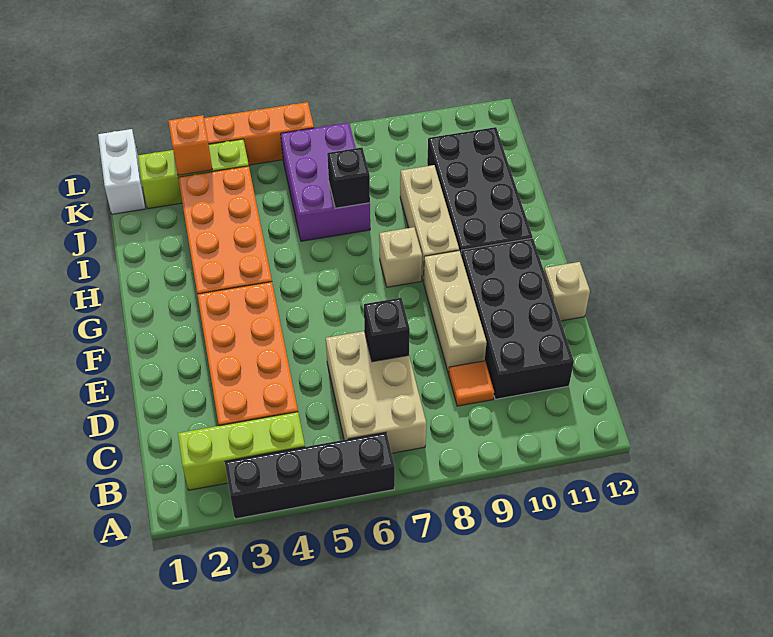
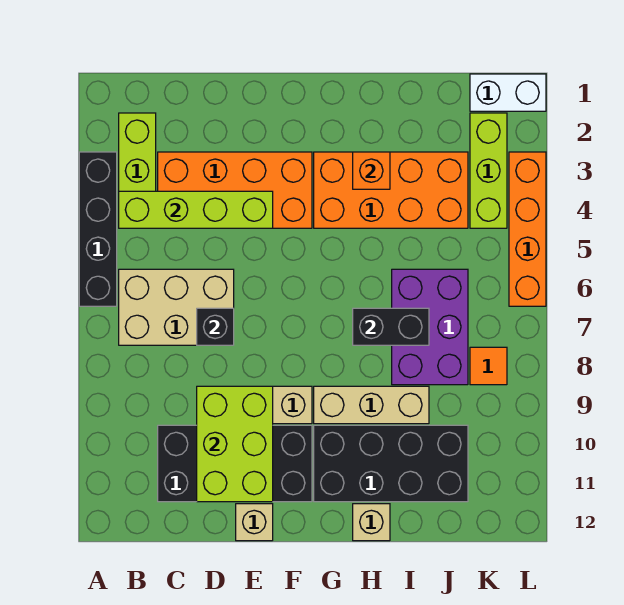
none -> lime 1x4 brick [119,191,273,228]
orange 1x1 tile [448,361,494,406] -> orange 1x1 tile moved to [470,347,507,385]
none -> lime 2x3 brick [197,386,273,502]
tan 1x1 brick [379,227,422,287] -> tan 1x1 brick moved to [353,504,390,541]
purple 2x3 brick [281,123,370,241] -> purple 2x3 brick turned to [392,269,468,385]
black 1x1 brick [327,148,370,208] -> black 1x2 brick [353,308,429,345]
orange 1x1 brick [168,115,212,175] -> orange 1x1 brick moved to [353,152,390,189]

